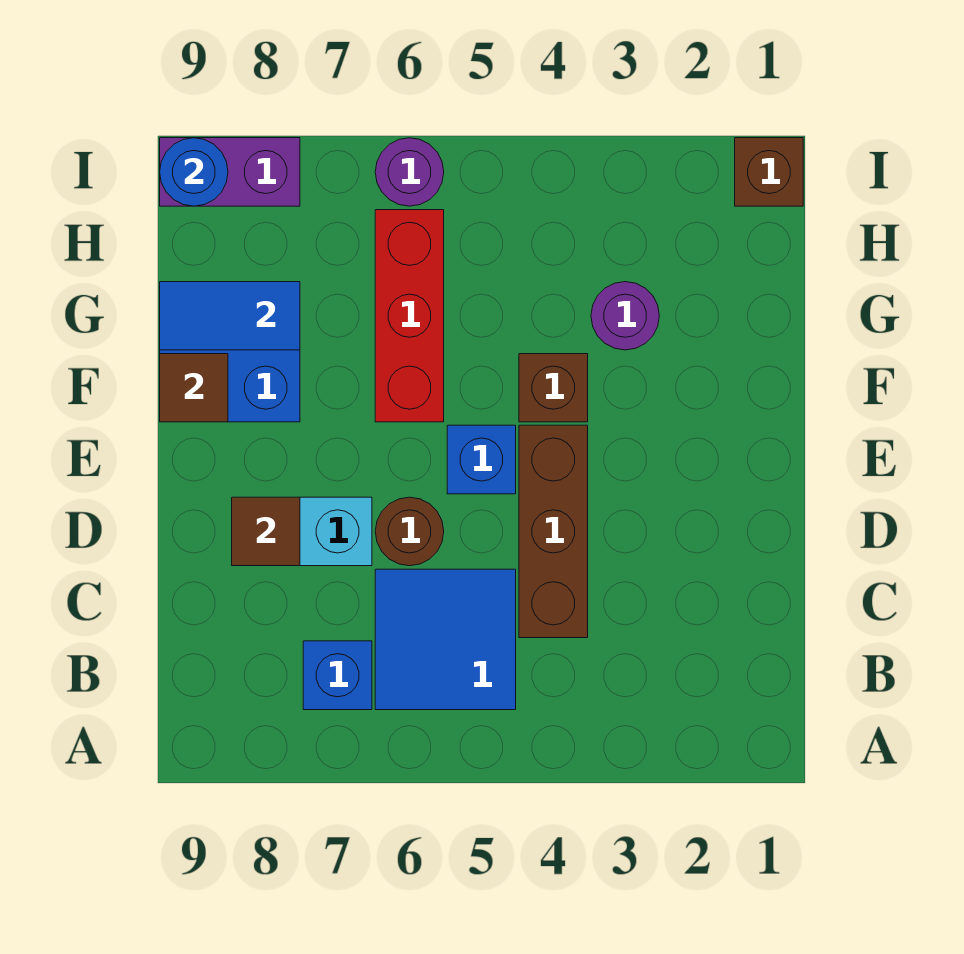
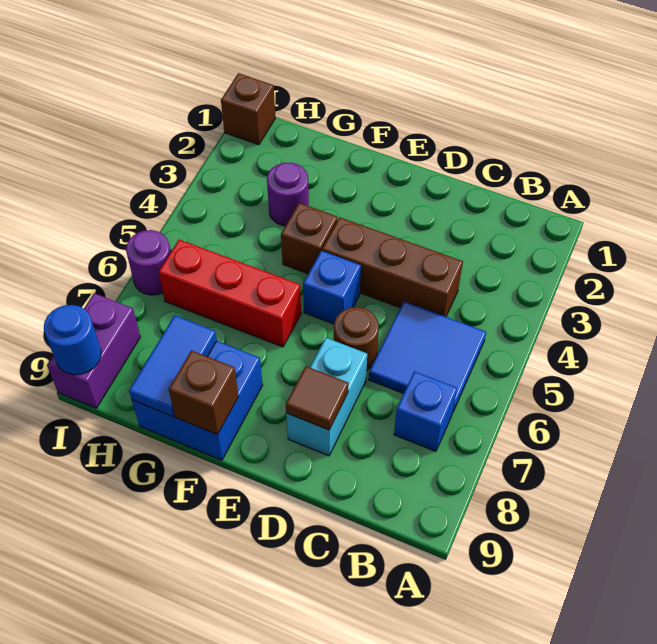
brown 1x1 tile [160,354,228,422] -> brown 1x1 brick [169,350,239,434]

